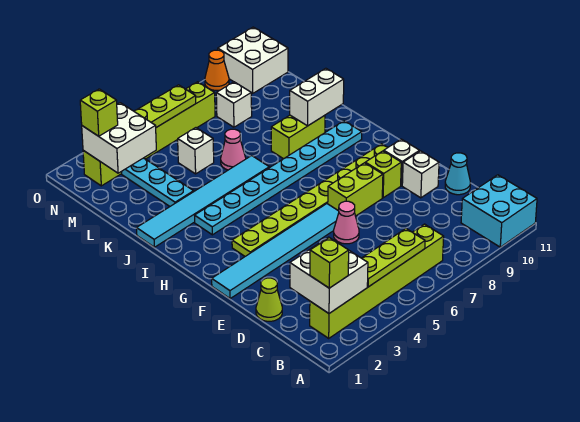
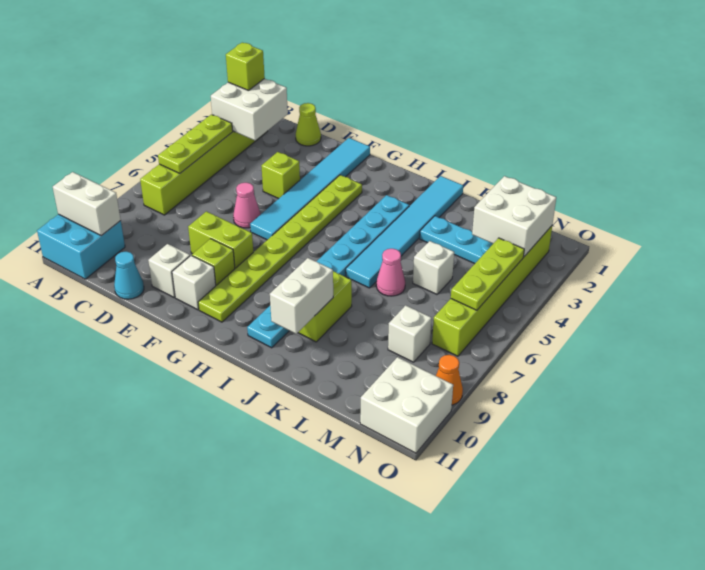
none -> white 1x2 brick [53,172,121,236]
lime 1x2 brick [328,163,383,216] -> lime 1x2 brick turned to [188,211,253,268]
lime 1x1 brick [80,89,118,136] -> lime 1x1 brick moved to [262,152,300,199]

